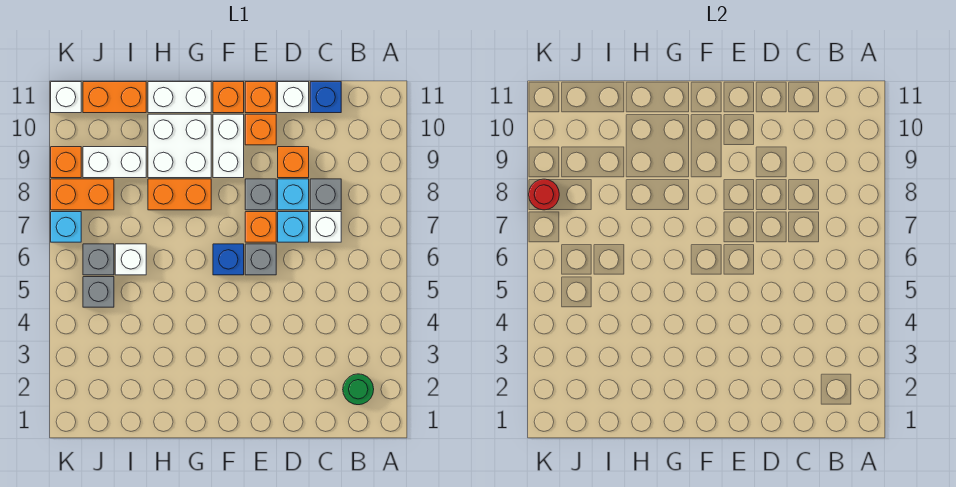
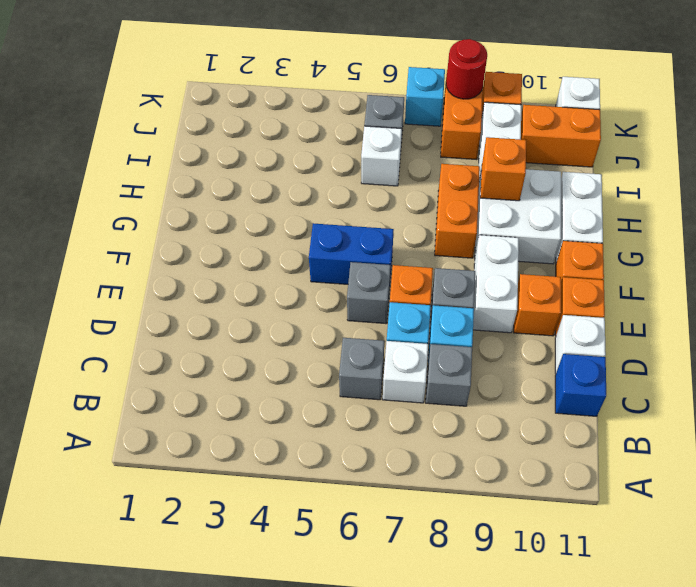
green 1x1 round brick [343,374,374,405] -> none
orange 1x1 brick [278,147,309,178] -> orange 1x1 brick moved to [480,137,526,201]
blue 1x1 brick [213,244,244,275] -> blue 1x2 brick [309,223,394,284]
white 1x2 brick [213,114,244,178] -> white 1x2 brick turned to [473,235,519,333]
orange 1x2 brick [83,82,146,113] -> orange 1x2 brick turned to [521,105,601,167]
grey 1x1 brick [83,277,114,307] -> grey 1x1 brick moved to [339,338,384,400]

